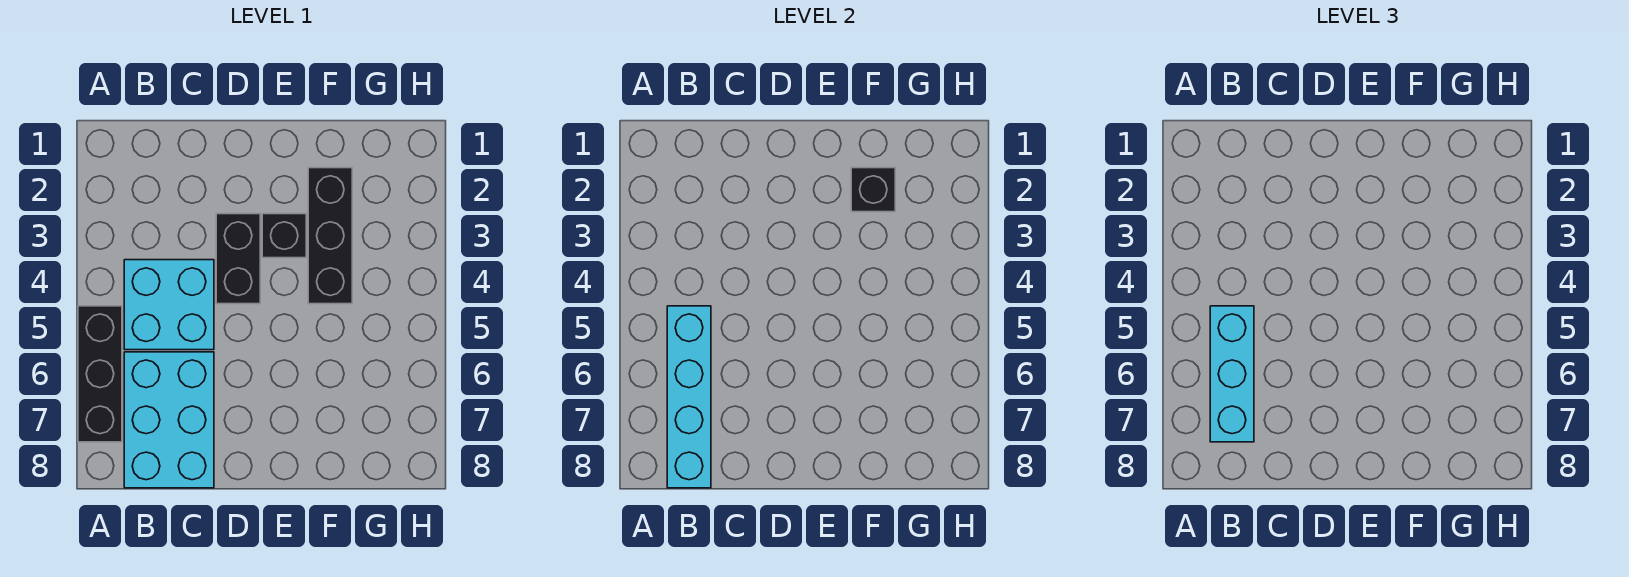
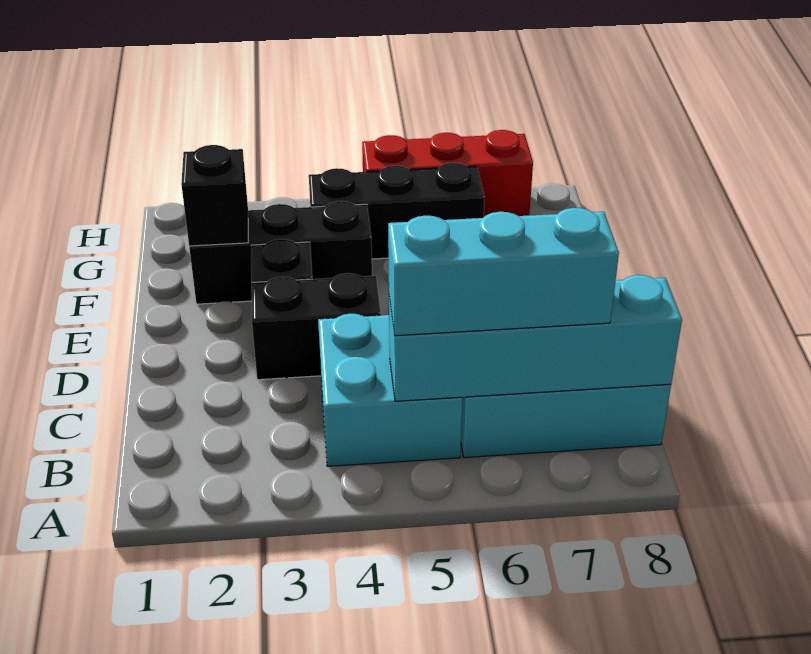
black 1x3 brick [78,306,122,442] -> black 1x3 brick moved to [309,163,484,259]
none -> red 1x3 brick [362,130,533,216]

